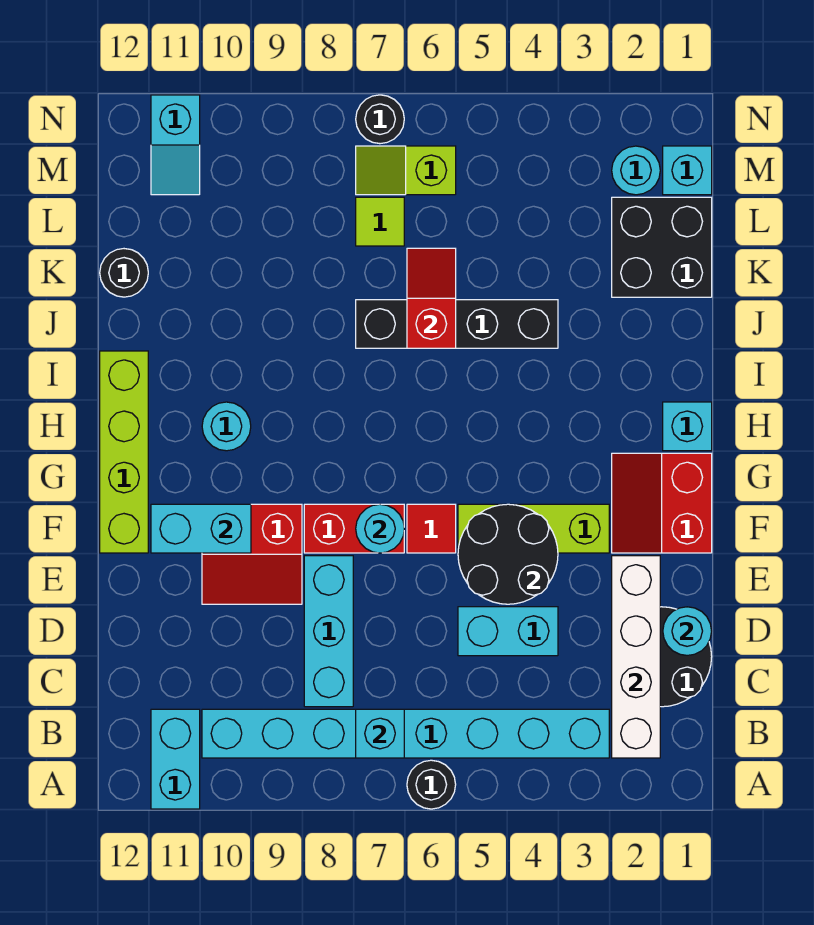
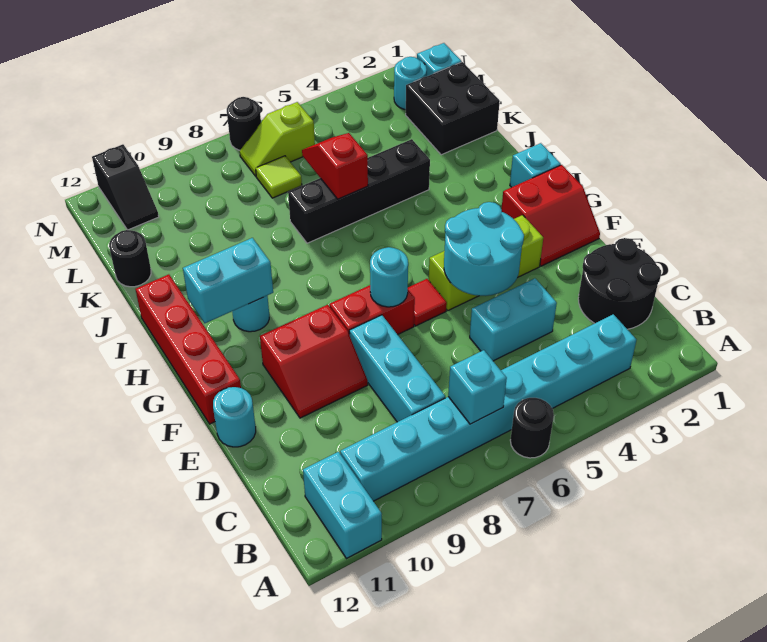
white 1x4 brick [612,556,660,758] -> none
cyan 1x1 round brick [663,607,712,655] -> cyan 1x1 round brick moved to [213,387,256,447]
black 2x2 round brick [458,504,558,604] -> cyan 2x2 round brick [444,202,524,296]
red 2x2 slope [612,453,712,553] -> red 2x2 slope turned to [501,165,600,266]
cyan 1x2 brick [151,504,251,553] -> cyan 1x2 brick moved to [183,238,273,323]
lime 1x4 brick [100,351,148,553] -> red 1x4 brick [136,274,241,424]
cyan 1x2 slope [151,95,200,195] -> black 1x2 slope [92,144,159,230]

